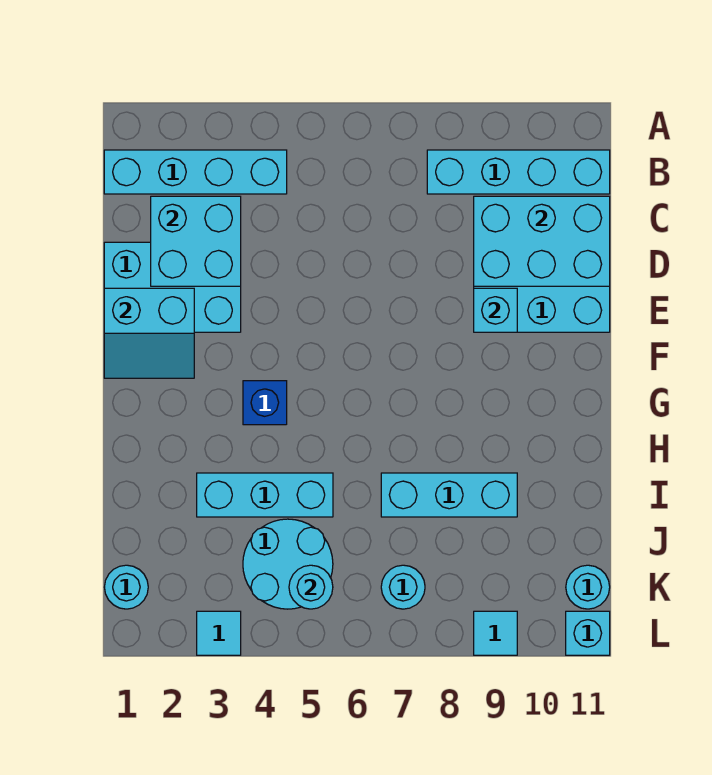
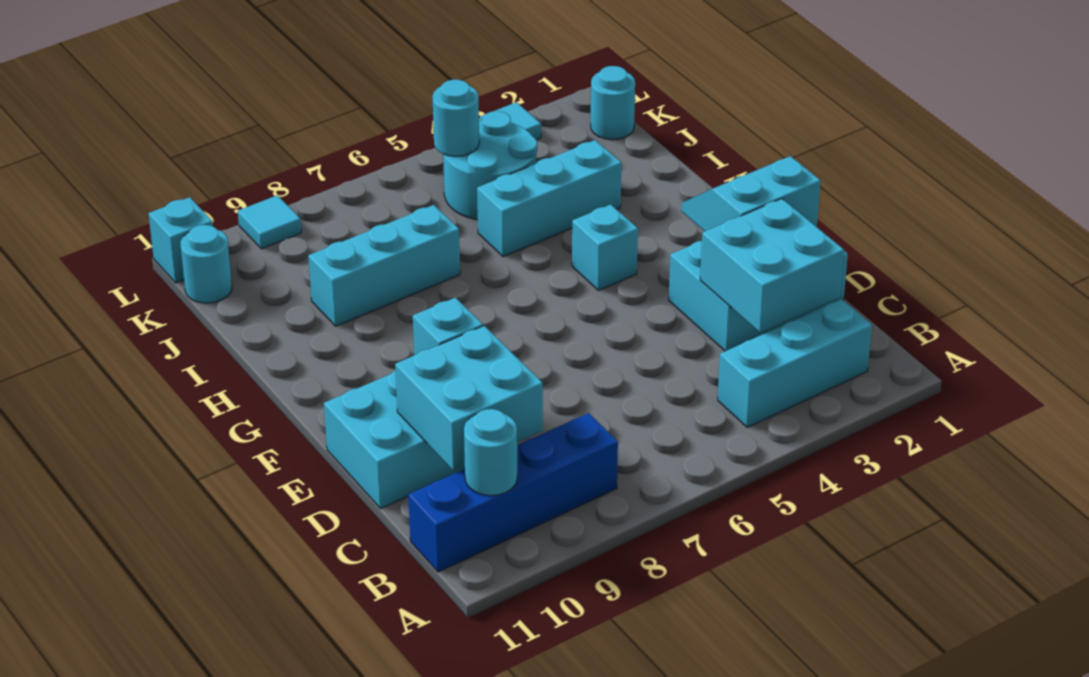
cyan 1x4 brick [104,150,287,194] -> cyan 1x3 brick [718,299,872,427]
cyan 1x4 brick [427,150,610,194] -> blue 1x4 brick [408,413,618,572]
cyan 2x3 brick [474,196,610,286] -> cyan 2x2 brick [395,326,543,471]
blue 1x1 brick [243,381,287,425] -> cyan 1x1 brick [572,205,638,290]
cyan 1x1 round brick [381,565,425,609] -> cyan 1x1 round brick moved to [464,409,517,496]

